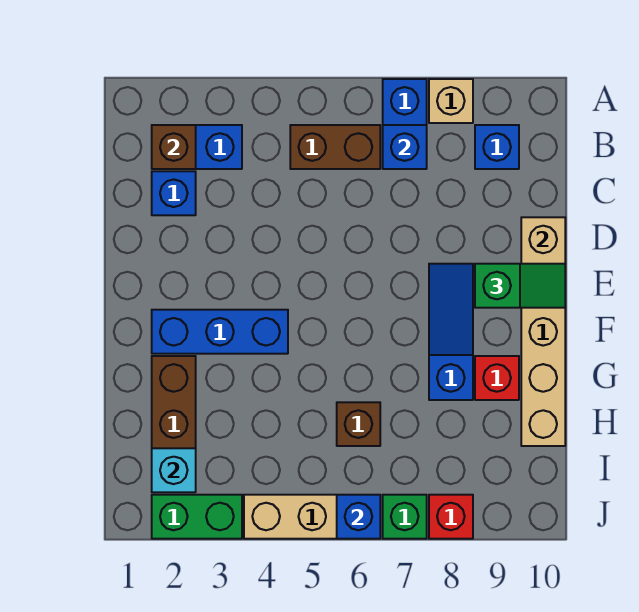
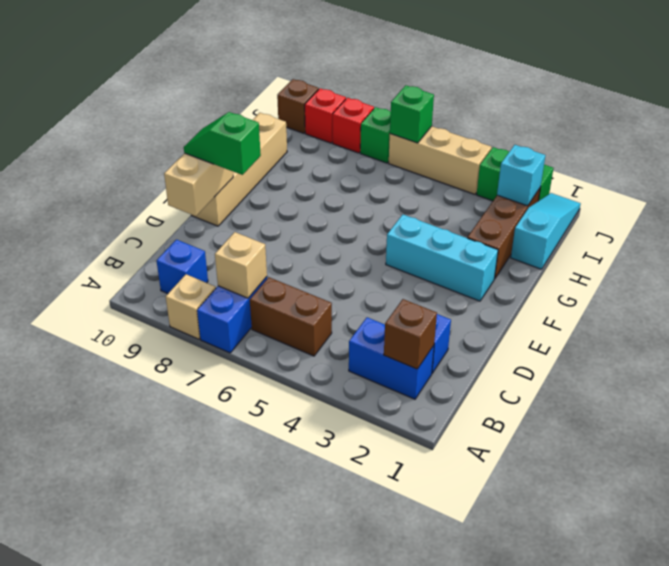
blue 1x1 brick [383,125,427,169] -> tan 1x1 brick [215,232,267,298]
blue 1x3 slope [429,264,473,400] -> none
blue 1x3 brick [152,310,288,354] -> cyan 1x3 brick [386,215,498,301]
red 1x1 brick [475,356,519,400] -> red 1x1 brick moved to [305,88,346,143]
none -> cyan 1x3 slope [511,193,581,269]
brown 1x1 brick [337,402,380,446] -> brown 1x1 brick moved to [277,79,319,133]
blue 1x1 brick [337,495,380,539] -> green 1x1 brick [390,85,434,143]

